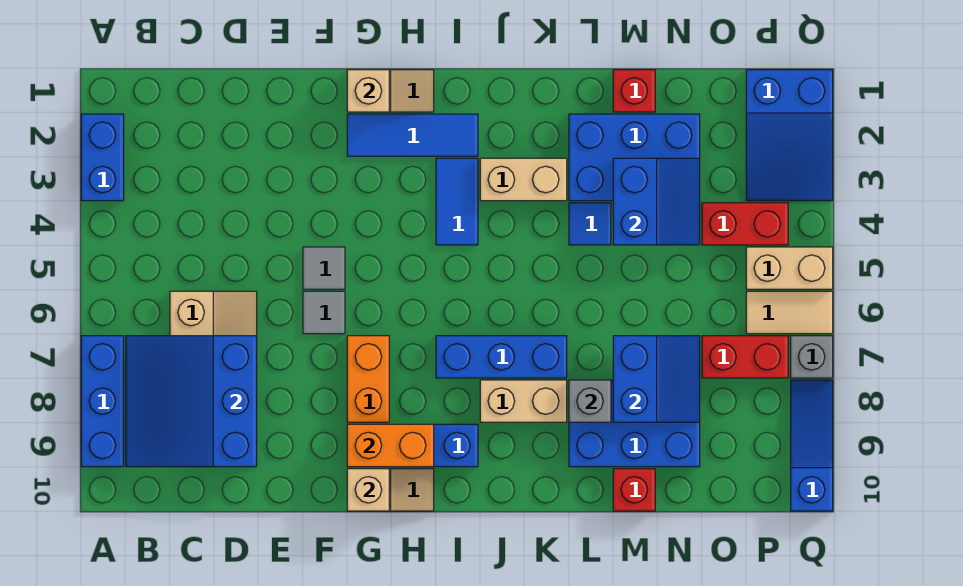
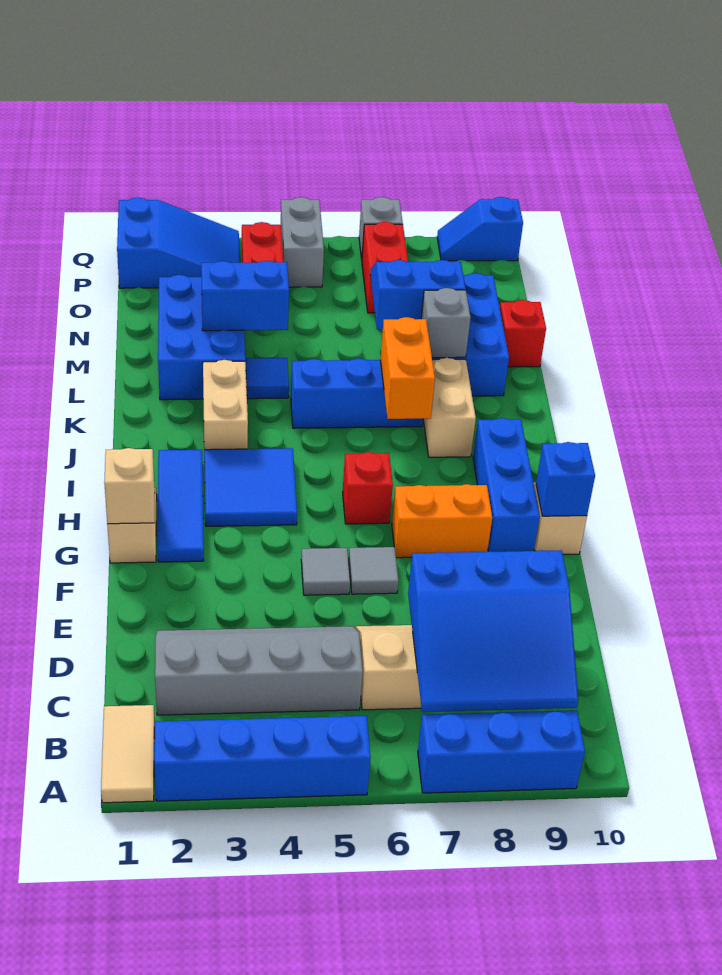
blue 1x2 brick [81,114,124,201] -> blue 1x4 brick [154,716,371,801]
none -> grey 2x4 slope [155,626,363,715]
orange 1x2 brick [347,424,434,467] -> orange 1x2 brick moved to [380,317,435,419]
tan 1x1 brick [347,469,389,511] -> blue 1x1 brick [536,442,595,516]
blue 1x2 tile [436,158,478,245] -> blue 2x2 tile [204,448,297,526]
blue 1x3 brick [436,336,567,378] -> blue 1x3 brick turned to [291,358,423,428]
red 1x1 brick [613,70,655,112] -> red 1x1 brick moved to [343,452,393,524]
tan 1x2 brick [746,247,833,289] -> grey 1x2 brick [281,197,324,287]
tan 1x2 tile [746,291,833,334] -> tan 1x2 tile moved to [101,705,154,803]
blue 1x3 slope [791,380,833,511] -> blue 1x2 slope [437,197,523,261]

